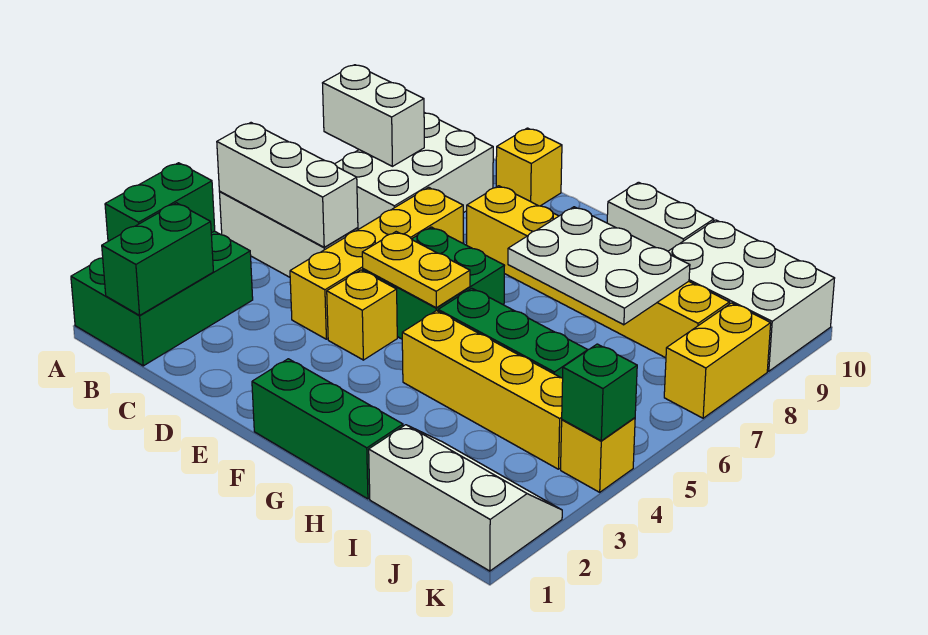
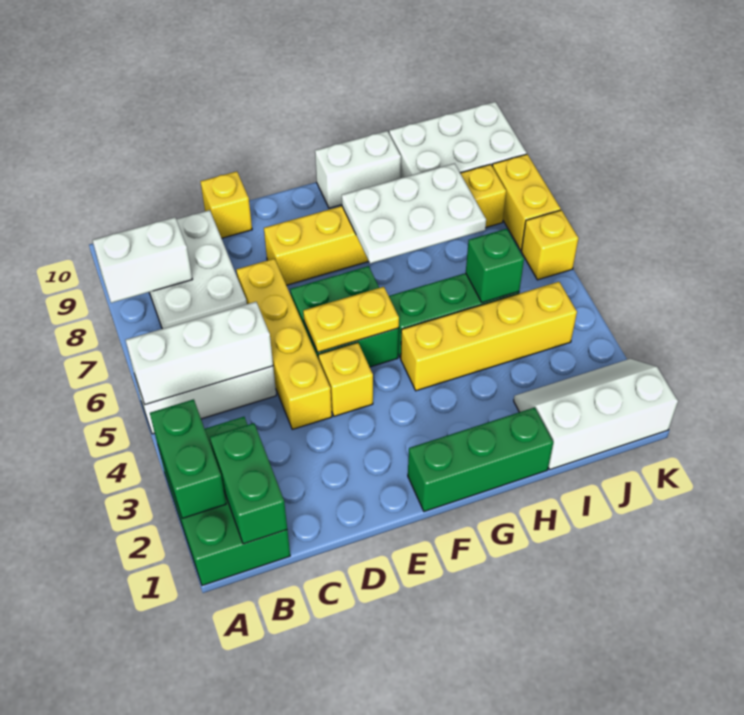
yellow 1x1 brick [561,418,635,492] -> yellow 1x1 brick moved to [521,210,578,280]
green 1x1 brick [562,344,637,441] -> green 1x1 brick moved to [466,229,524,303]

